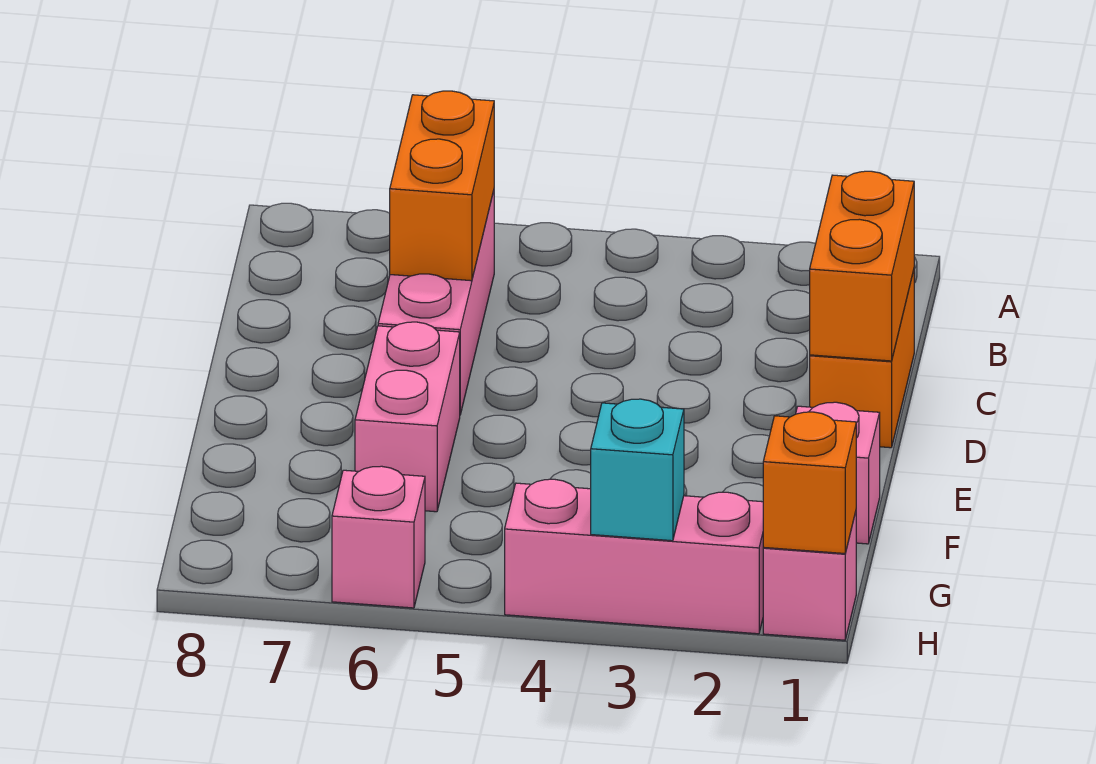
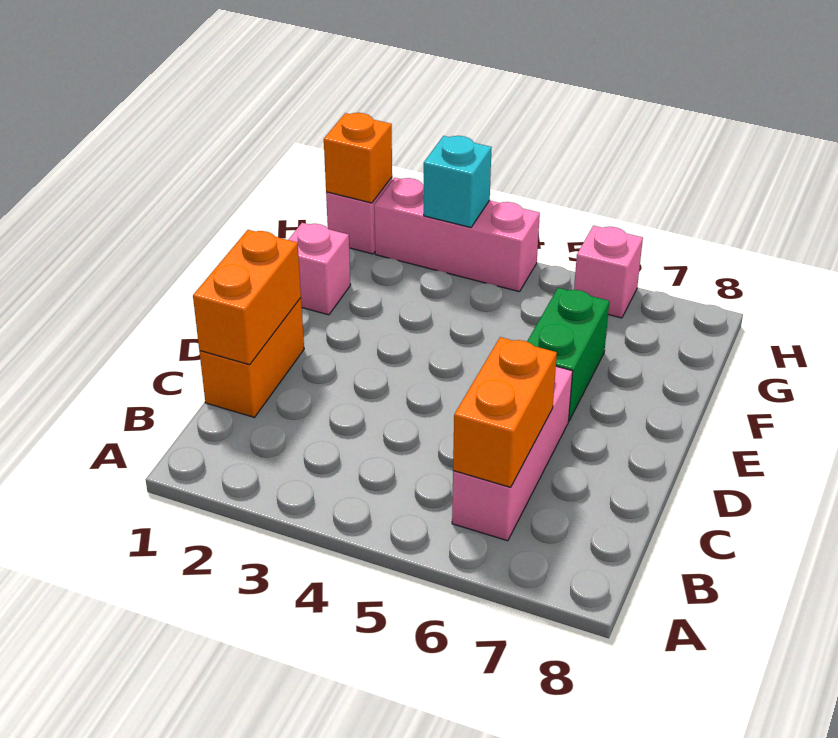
pink 1x2 brick [355,322,460,512] -> green 1x2 brick [527,288,609,421]

